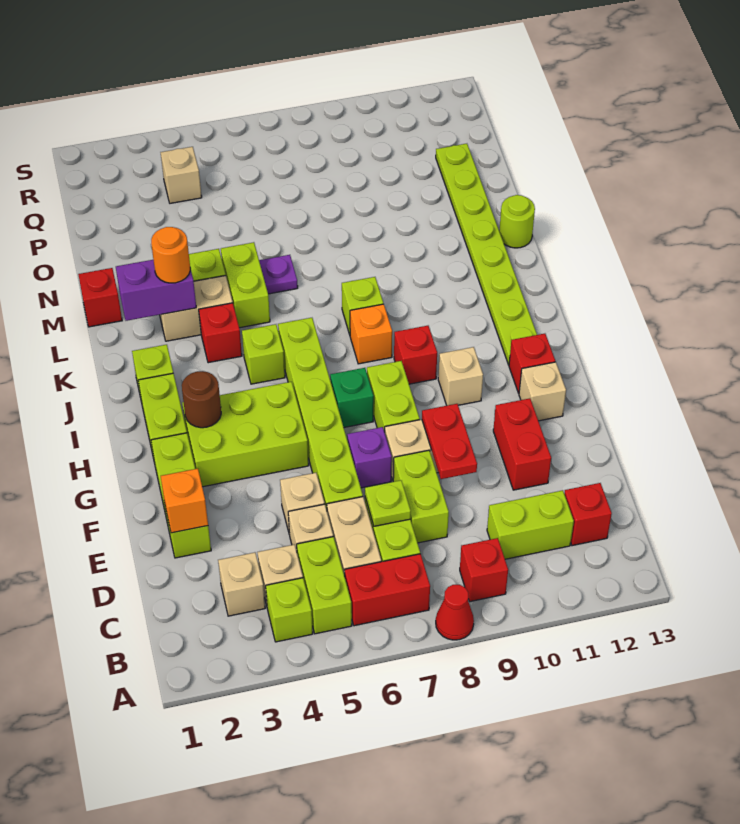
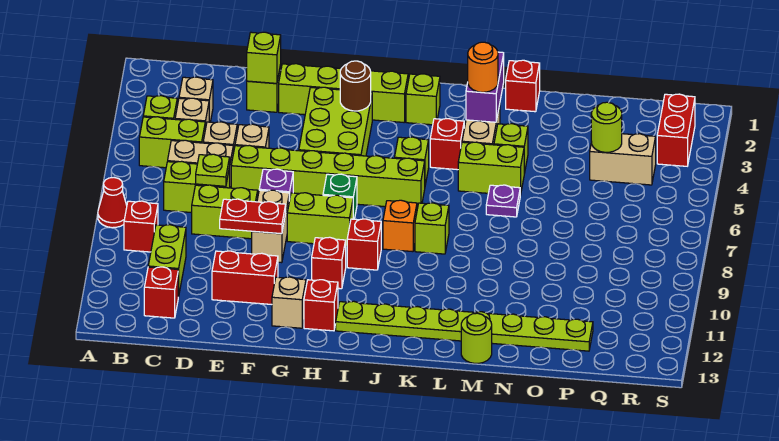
red 1x2 brick [345,554,430,626] -> red 1x2 brick moved to [657,94,695,166]
orange 1x1 brick [161,469,208,533] -> lime 1x1 brick [247,32,281,83]
tan 1x1 brick [438,347,483,405] -> red 1x1 brick [312,237,346,289]
none -> lime 1x1 round brick [591,102,622,152]
tan 1x1 brick [161,147,202,203] -> tan 1x2 brick [590,134,656,185]

